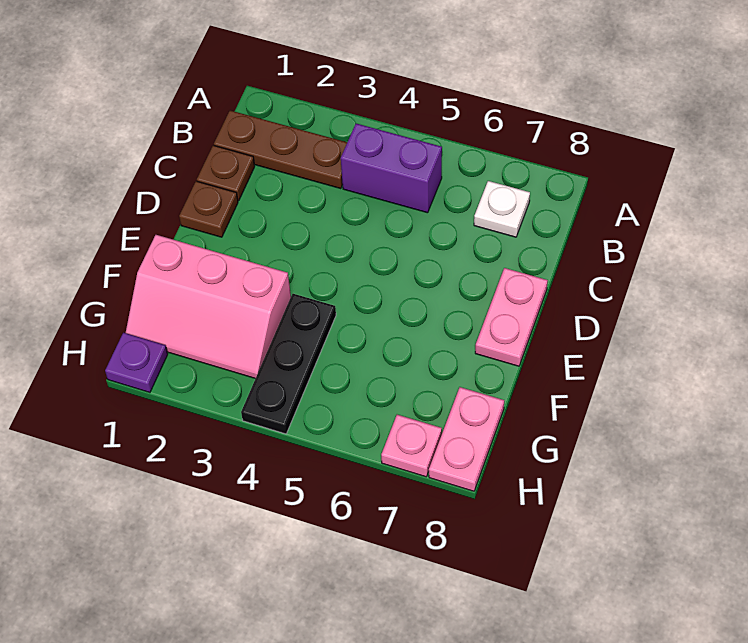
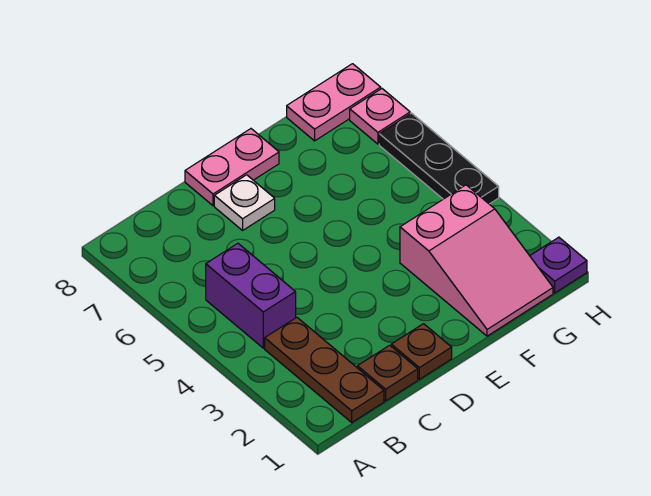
white 1x1 plate [474,181,530,237] -> white 1x1 plate moved to [214,175,275,230]
pink 2x3 slope [126,235,291,378] -> pink 2x3 slope turned to [400,185,553,336]
black 1x3 plate [241,294,336,434] -> black 1x3 plate turned to [379,113,499,204]

